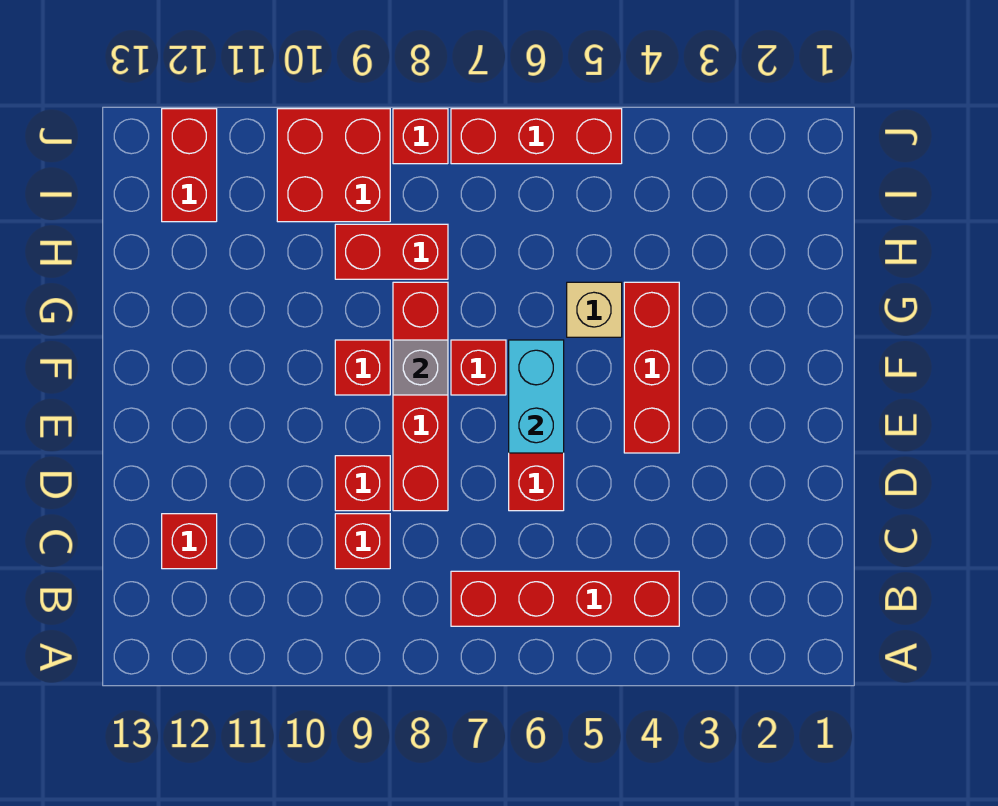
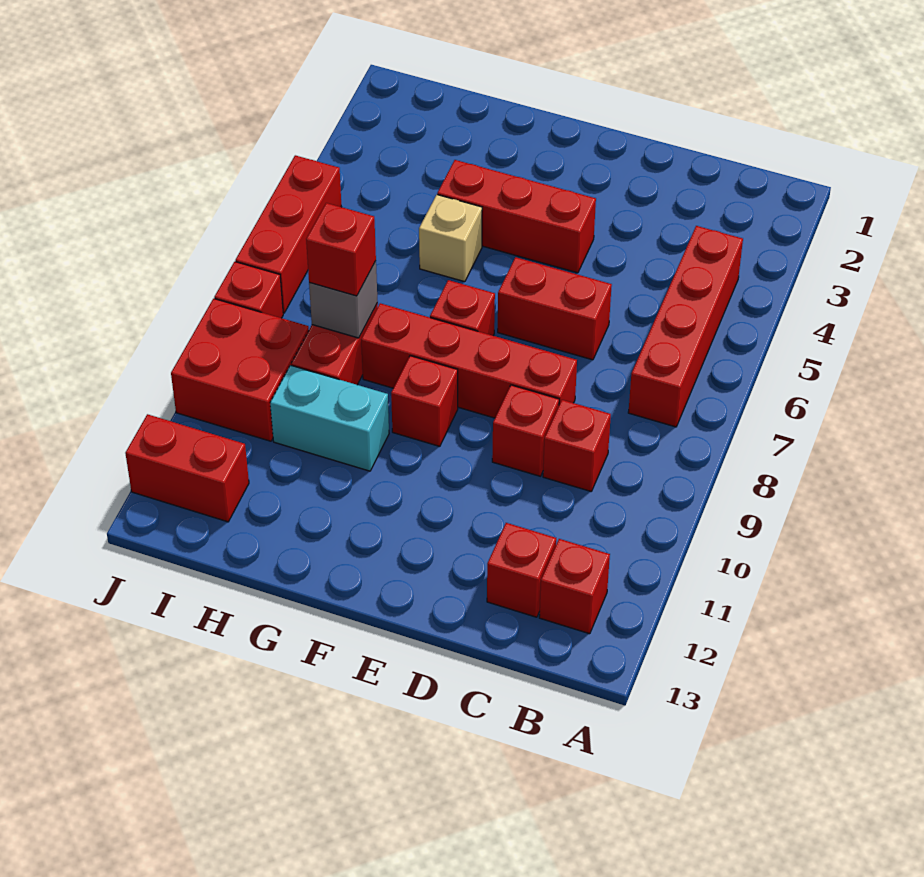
none -> red 1x1 brick [539,539,610,634]
cyan 1x2 brick [509,340,564,453] -> cyan 1x2 brick moved to [270,365,389,471]
grey 1x1 brick [393,340,448,395] -> grey 1x1 brick moved to [309,261,378,338]
none -> red 1x1 brick [306,203,376,296]

